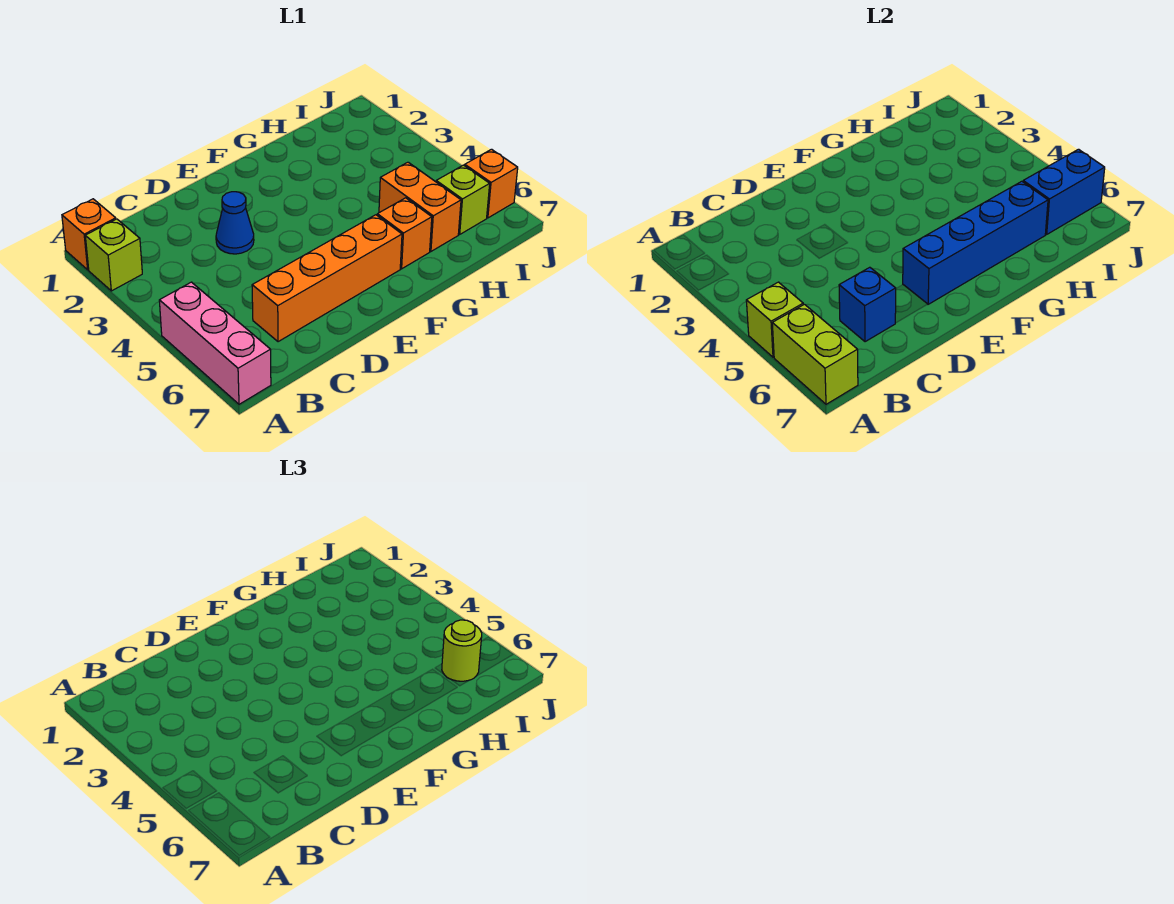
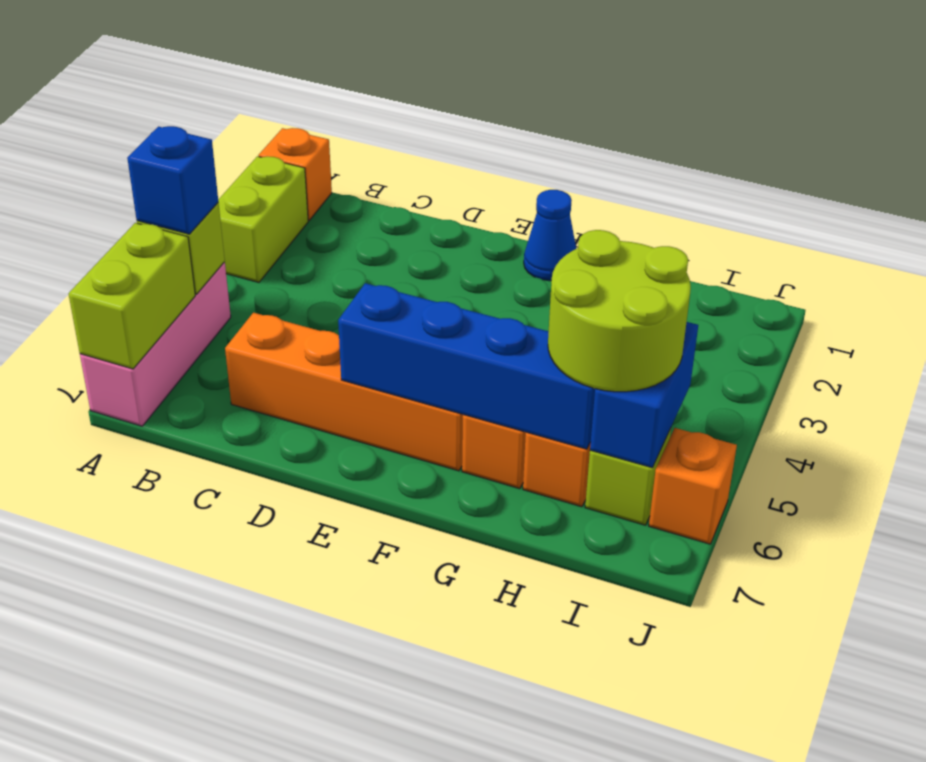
lime 1x1 brick [85,219,142,291] -> lime 1x2 brick [218,156,308,282]
blue 1x1 brick [839,267,896,342] -> blue 1x1 brick moved to [127,126,218,234]
blue 1x1 cone [216,192,254,254] -> blue 1x1 cone moved to [524,190,576,281]
blue 1x2 brick [1023,149,1105,234] -> blue 1x2 brick turned to [590,322,698,468]
lime 1x1 round brick [442,620,482,681] -> lime 2x2 round brick [548,230,691,392]

